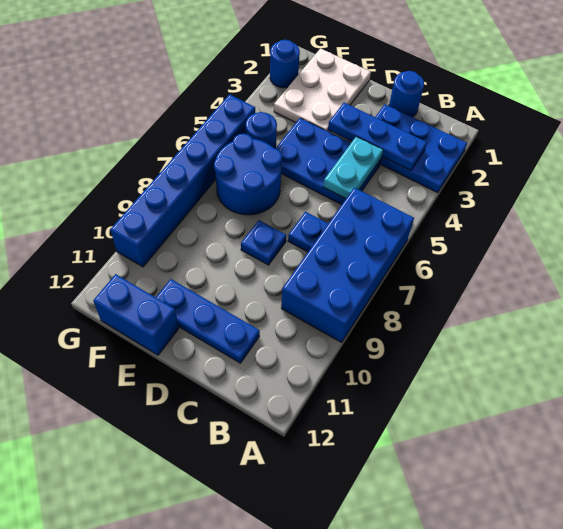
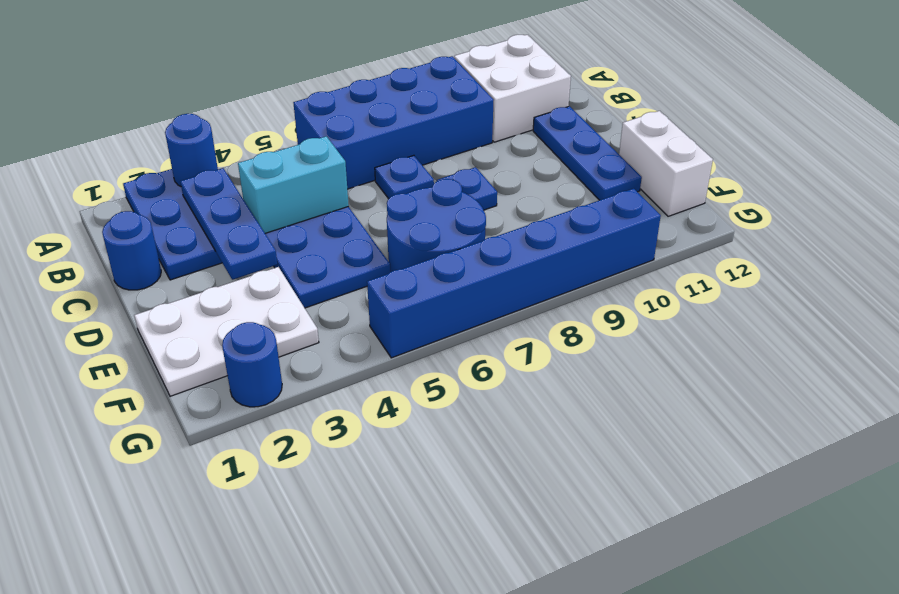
none -> white 2x2 brick [454,35,571,142]
cyan 1x2 plate [323,137,383,199] -> cyan 1x2 brick [238,136,349,233]
blue 1x2 brick [93,274,179,355] -> white 1x2 brick [619,111,713,216]
blue 1x1 round brick [246,112,277,149] -> blue 1x1 round brick moved to [165,114,218,186]

